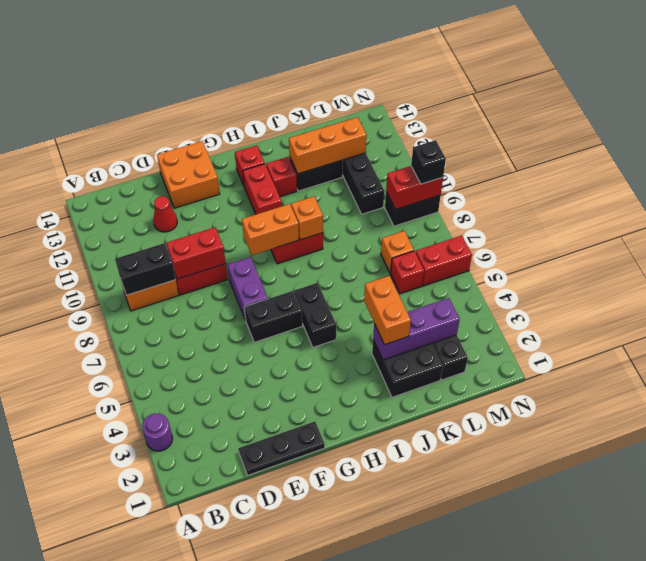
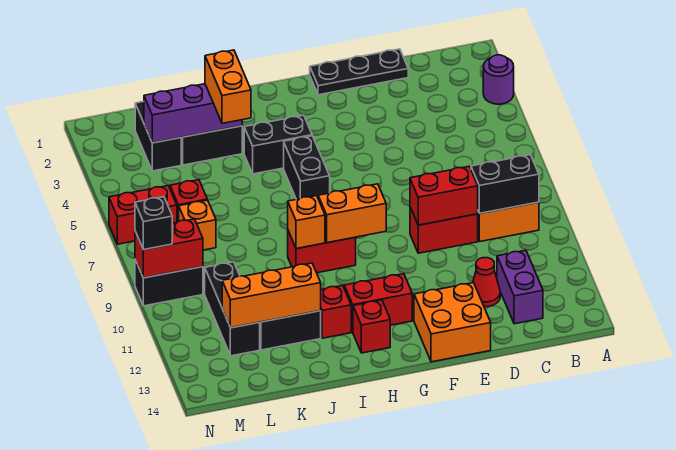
black 1x2 brick [244,291,302,342] -> black 1x2 brick moved to [244,115,312,174]
purple 1x2 brick [228,257,268,320] -> purple 1x2 brick moved to [497,250,543,324]
red 1x2 brick [243,164,282,214] -> red 1x2 brick turned to [344,274,412,332]

